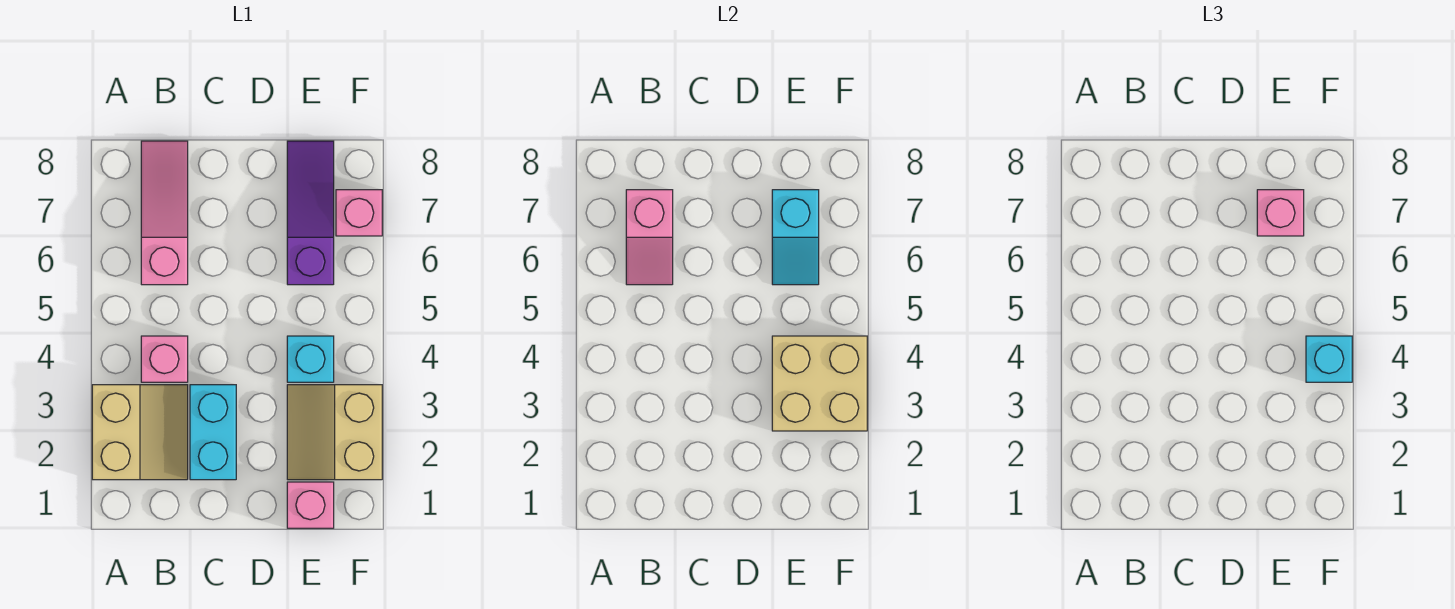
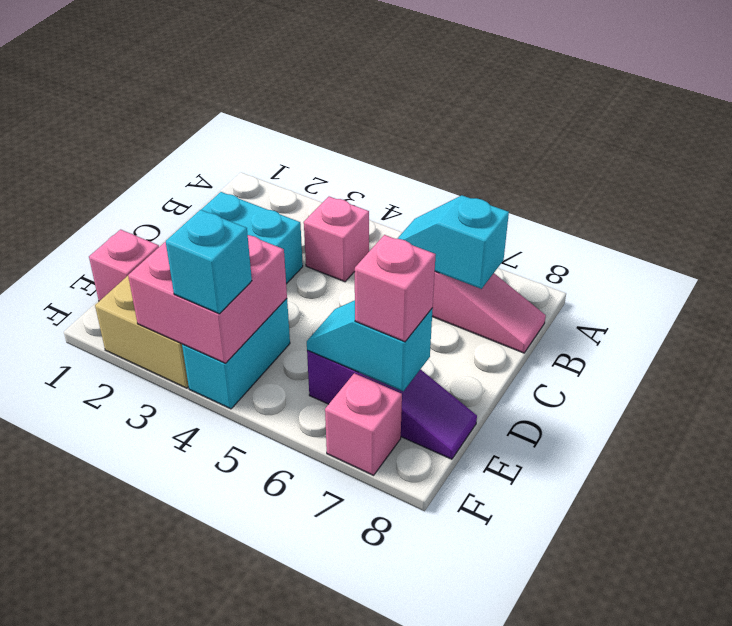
tan 2x2 slope [92,385,188,480] -> none
pink 1x2 slope [626,190,673,285] -> cyan 1x2 slope [397,195,509,289]
tan 2x2 brick [772,336,867,431] -> pink 2x2 brick [128,235,287,363]
cyan 1x1 brick [287,336,334,382] -> cyan 1x2 brick [182,299,290,409]

